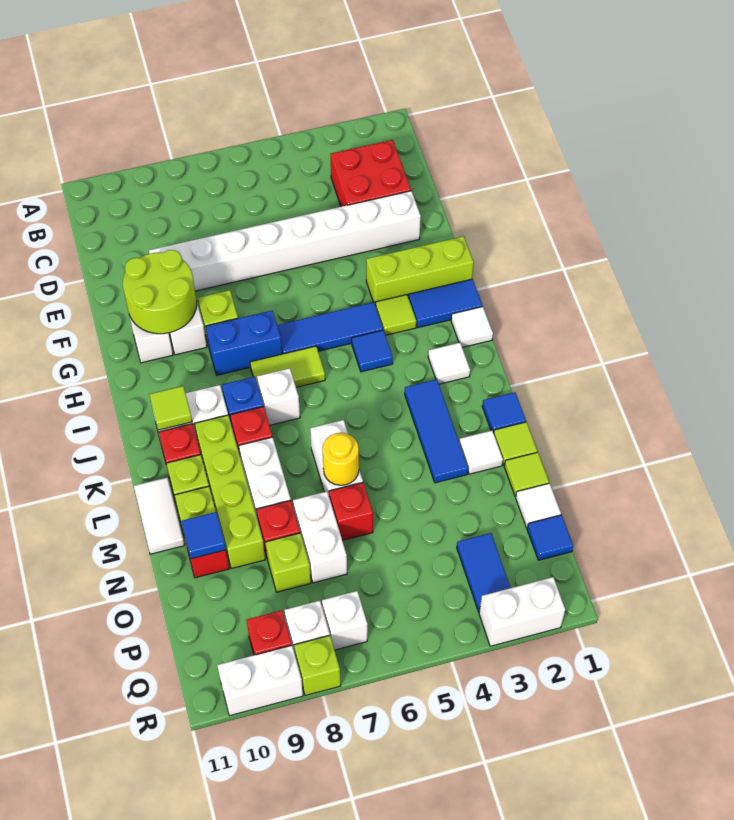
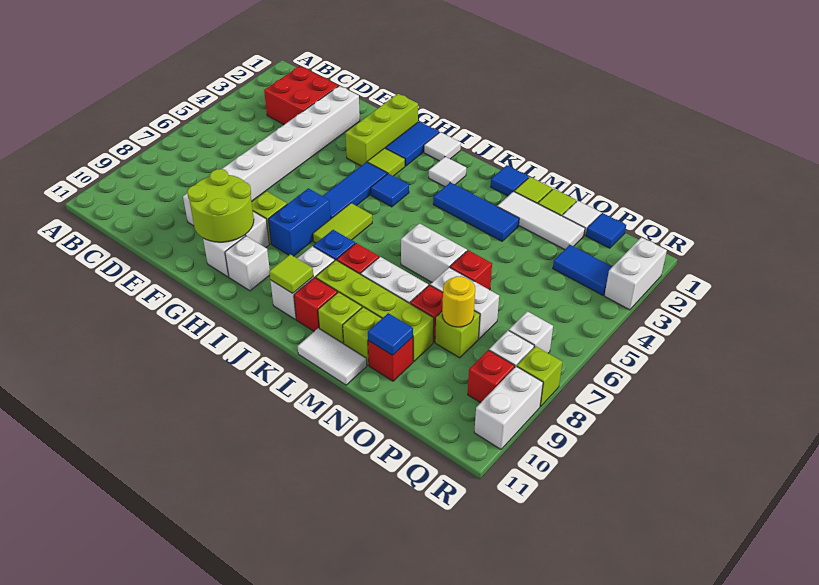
white 1x1 brick [257,368,300,425] -> white 1x1 brick moved to [225,236,270,291]
white 1x1 tile [459,431,503,474] -> white 1x3 tile [497,192,585,250]
yellow 1x1 round brick [323,433,359,485] -> yellow 1x1 round brick moved to [442,276,475,327]

